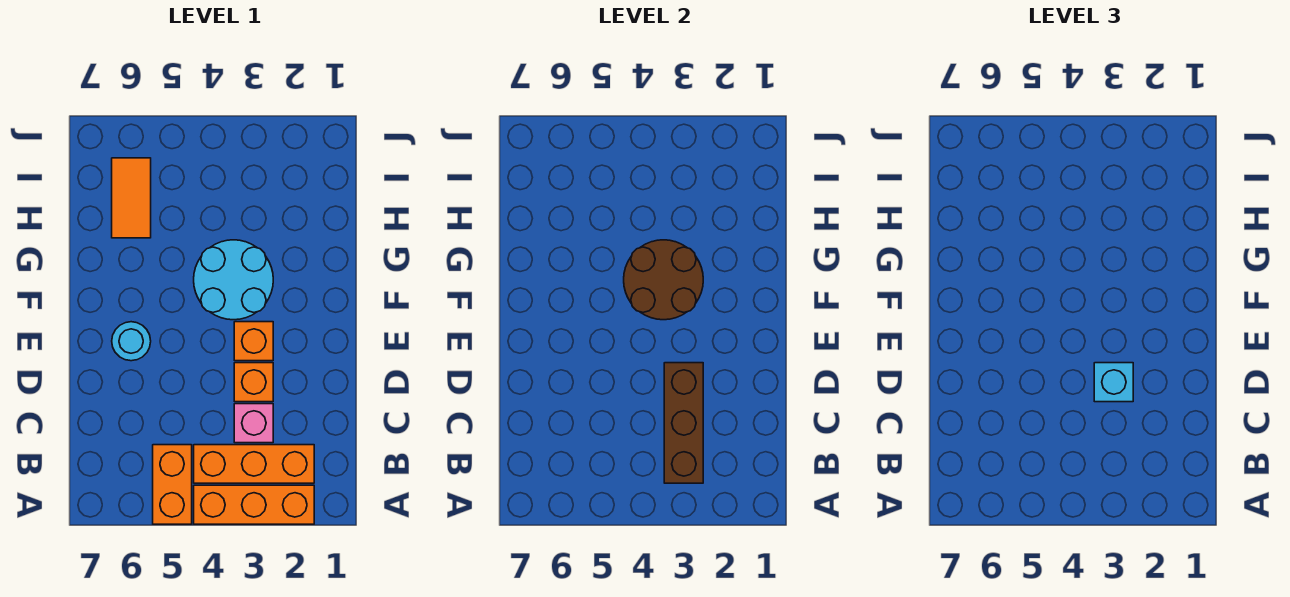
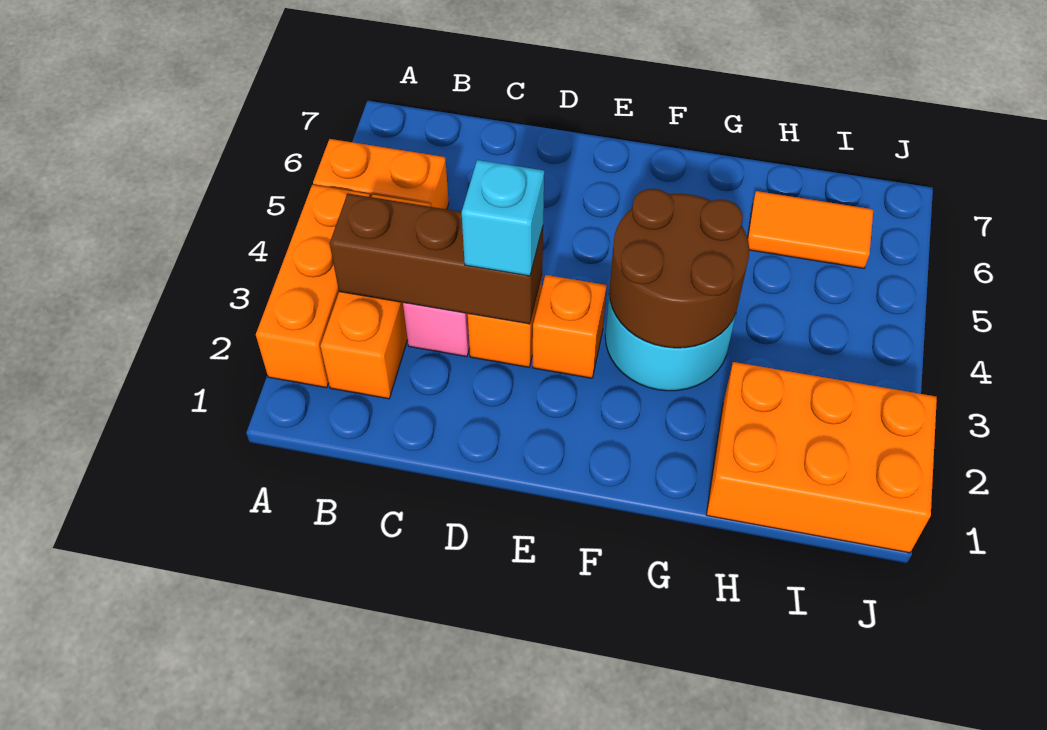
cyan 1x1 round brick [112,322,151,361] -> none
none -> orange 2x3 brick [707,362,937,553]

